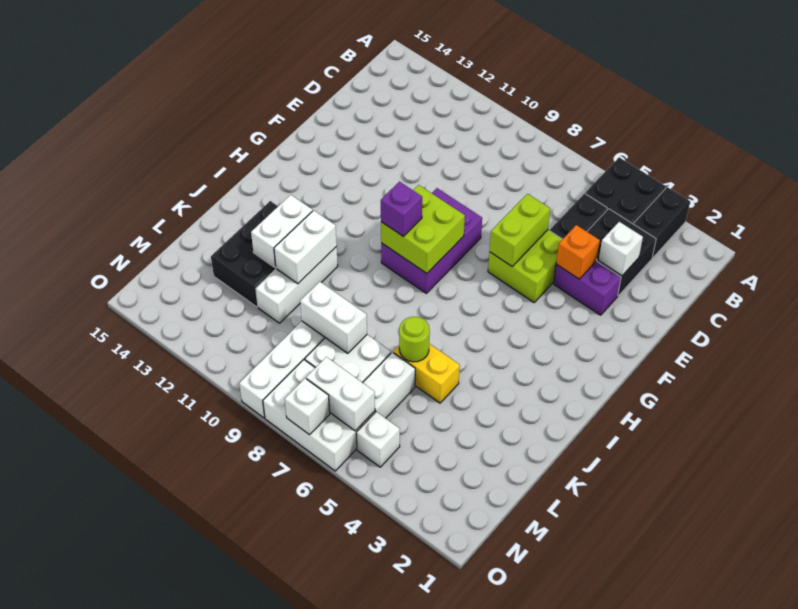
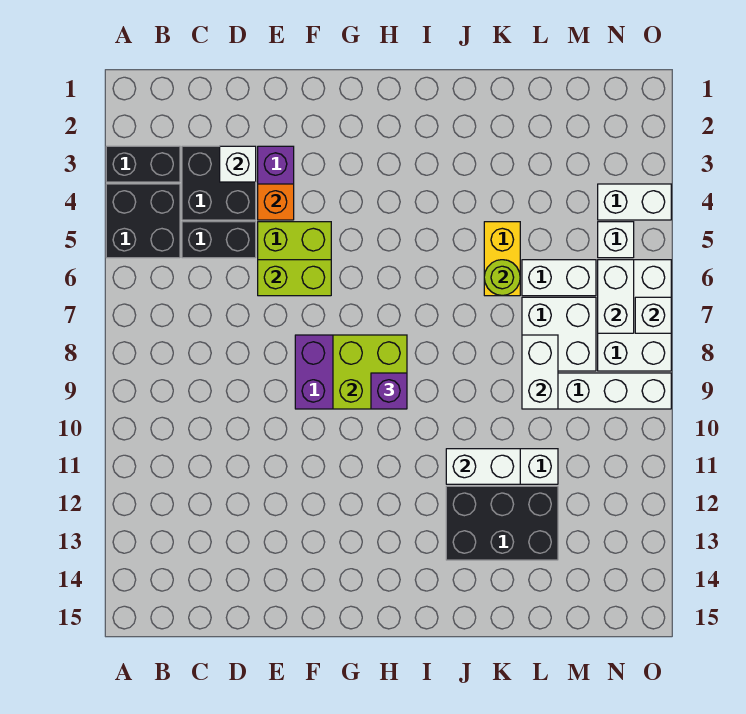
white 1x2 brick [251,195,313,267] -> white 1x2 brick moved to [598,184,671,220]

